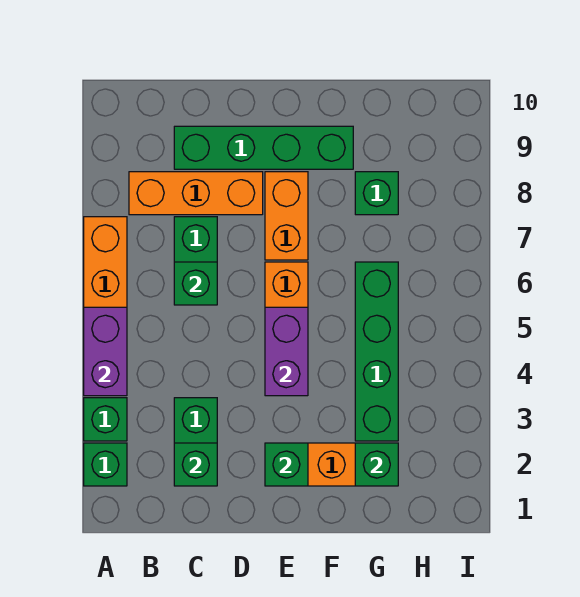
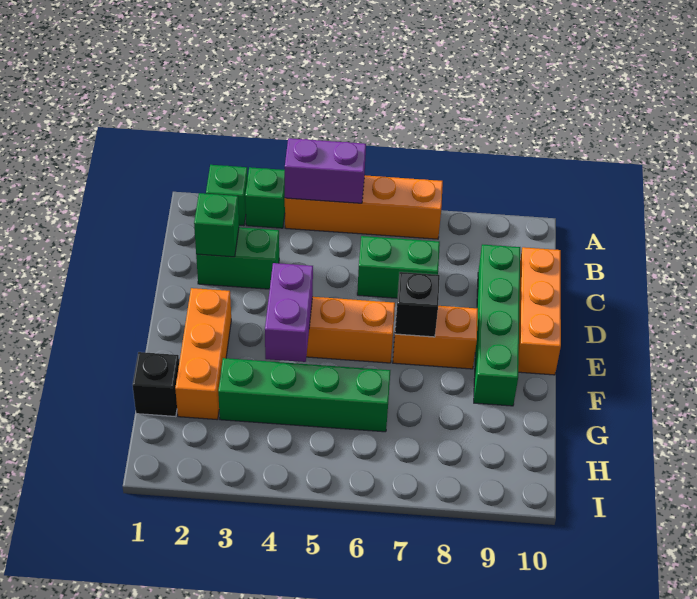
orange 1x3 brick [129,172,263,215] -> orange 1x3 brick moved to [518,247,561,375]
green 1x1 brick [174,262,217,305] -> none
green 1x1 brick [265,443,308,486] -> none
purple 1x2 brick [265,307,308,396] -> purple 1x2 brick turned to [265,263,313,362]
none -> black 1x1 brick [395,272,440,337]
none -> black 1x1 brick [133,352,179,417]
green 1x1 brick [355,443,398,486] -> none
green 1x1 brick [355,172,398,215] -> none

